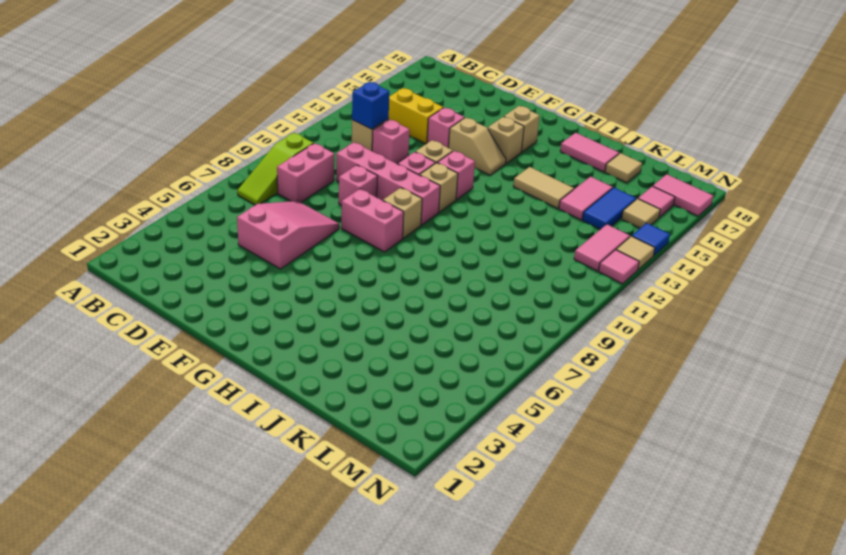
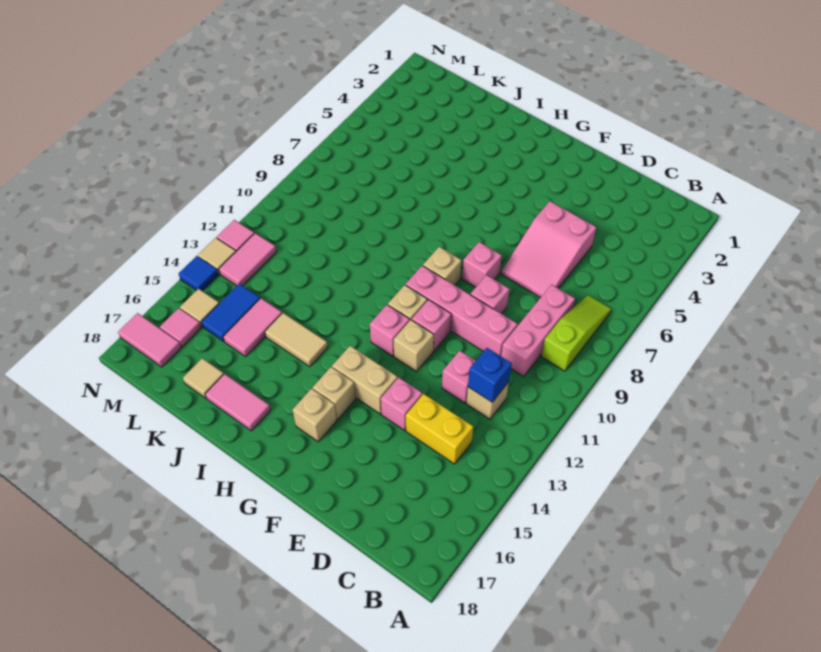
pink 1x2 brick [277,143,334,202] -> pink 1x3 brick [501,285,575,377]
pink 1x2 brick [341,189,404,252] -> pink 1x1 brick [462,242,502,287]
tan 1x2 slope [449,118,506,175] -> tan 1x2 brick [332,346,398,414]

